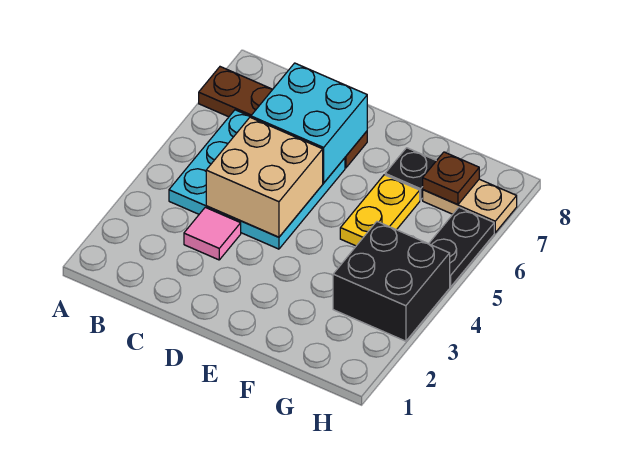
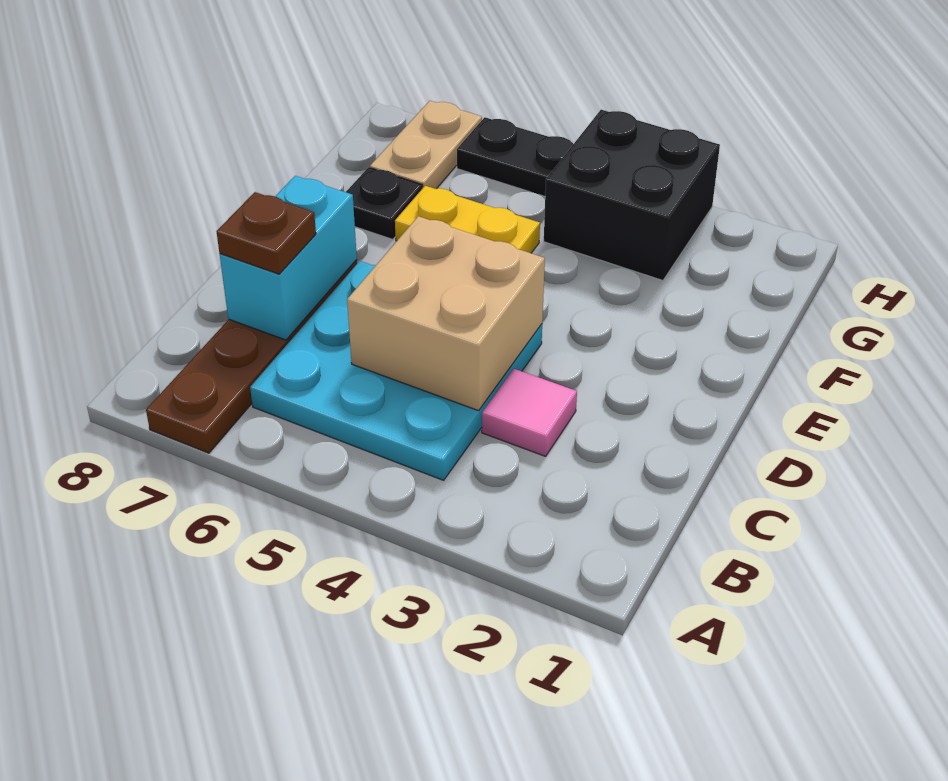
cyan 2x2 brick [251,63,367,183] -> cyan 1x2 brick [220,176,357,340]
brown 1x1 plate [423,152,479,204] -> brown 1x1 plate moved to [217,192,316,274]

